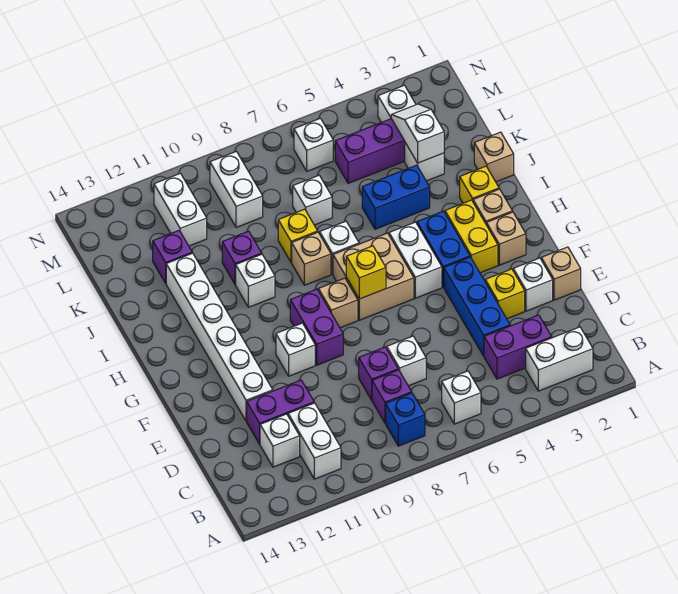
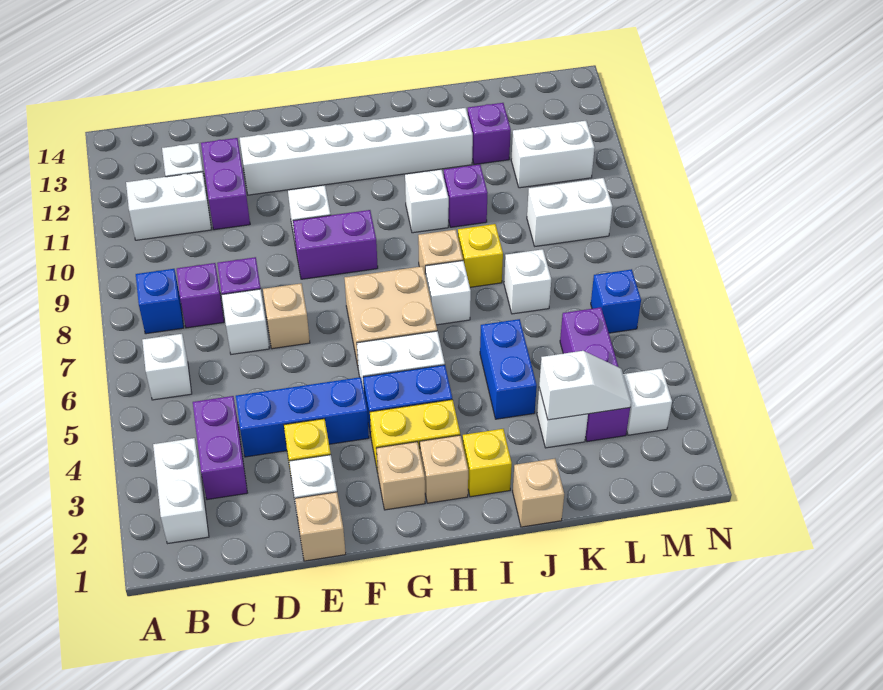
yellow 1x1 brick [346,246,386,299] -> none
tan 1x1 brick [318,278,358,328] -> tan 1x1 brick moved to [263,283,310,349]
white 1x1 brick [294,118,333,171] -> blue 1x1 brick [591,269,641,333]

